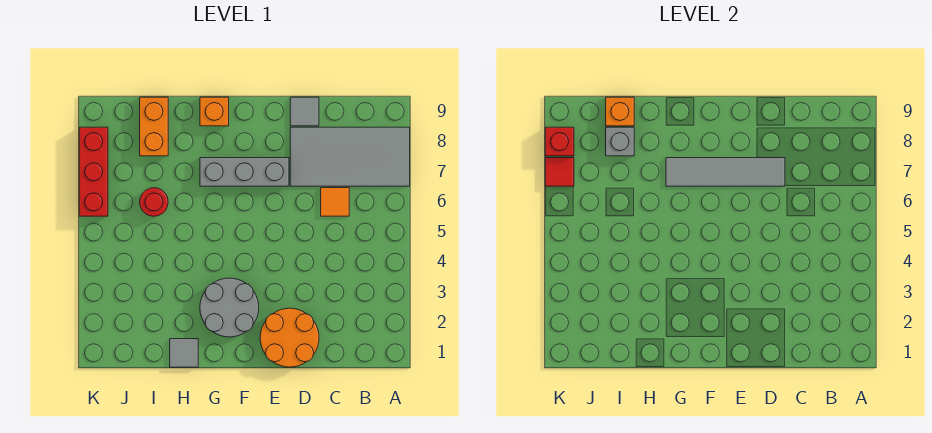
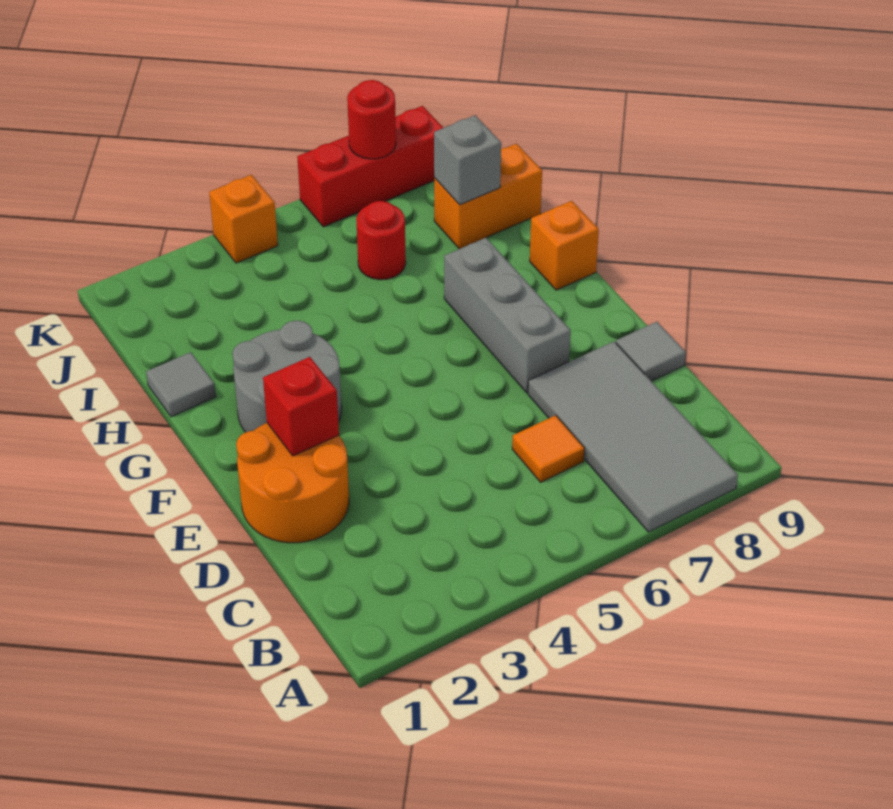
grey 1x4 tile [666,158,785,186] -> none
orange 1x1 brick [606,97,634,126] -> orange 1x1 brick moved to [209,175,278,263]
red 1x1 tile [545,158,574,186] -> red 1x1 round brick [347,80,396,159]
red 1x1 brick [545,127,574,156] -> red 1x1 brick moved to [263,357,339,456]

